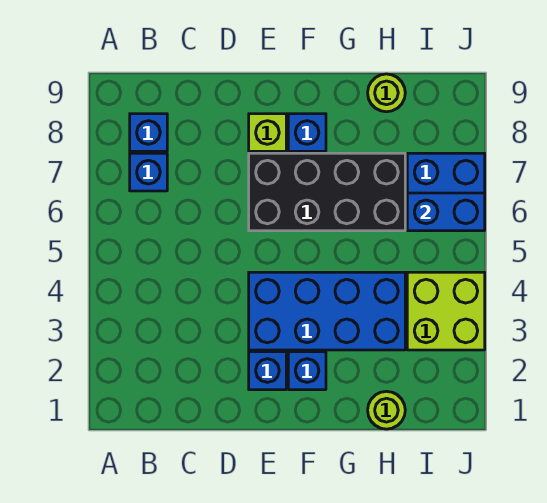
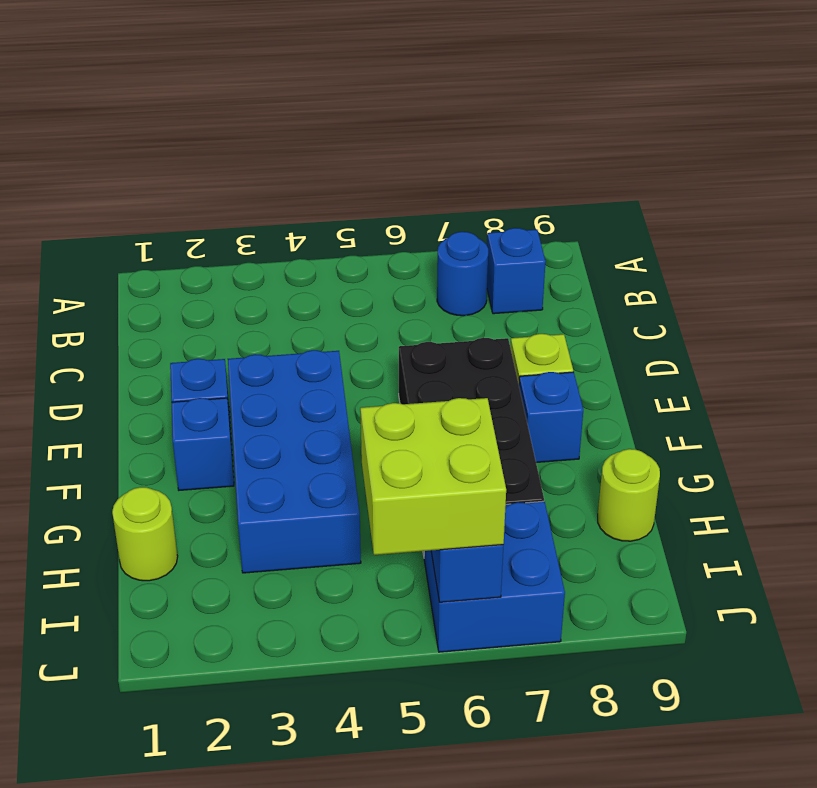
blue 1x1 brick [130,153,167,191] -> blue 1x1 round brick [437,232,488,316]
lime 2x2 brick [407,272,485,350] -> lime 2x2 brick moved to [360,398,506,555]

